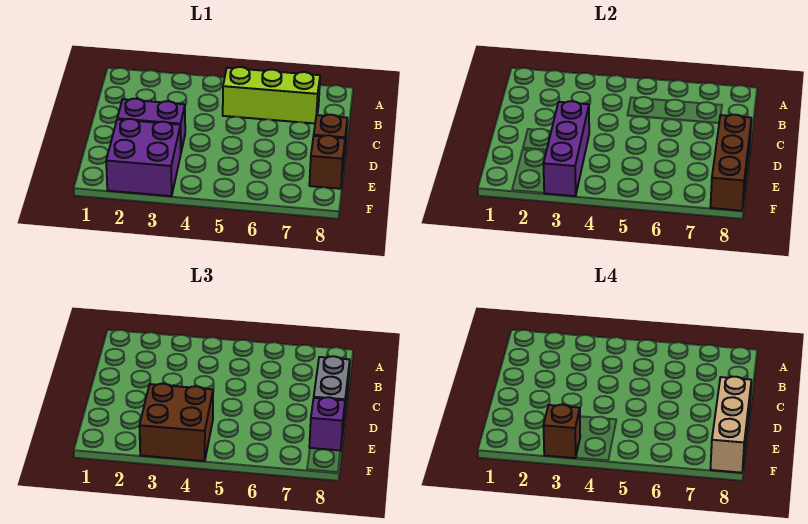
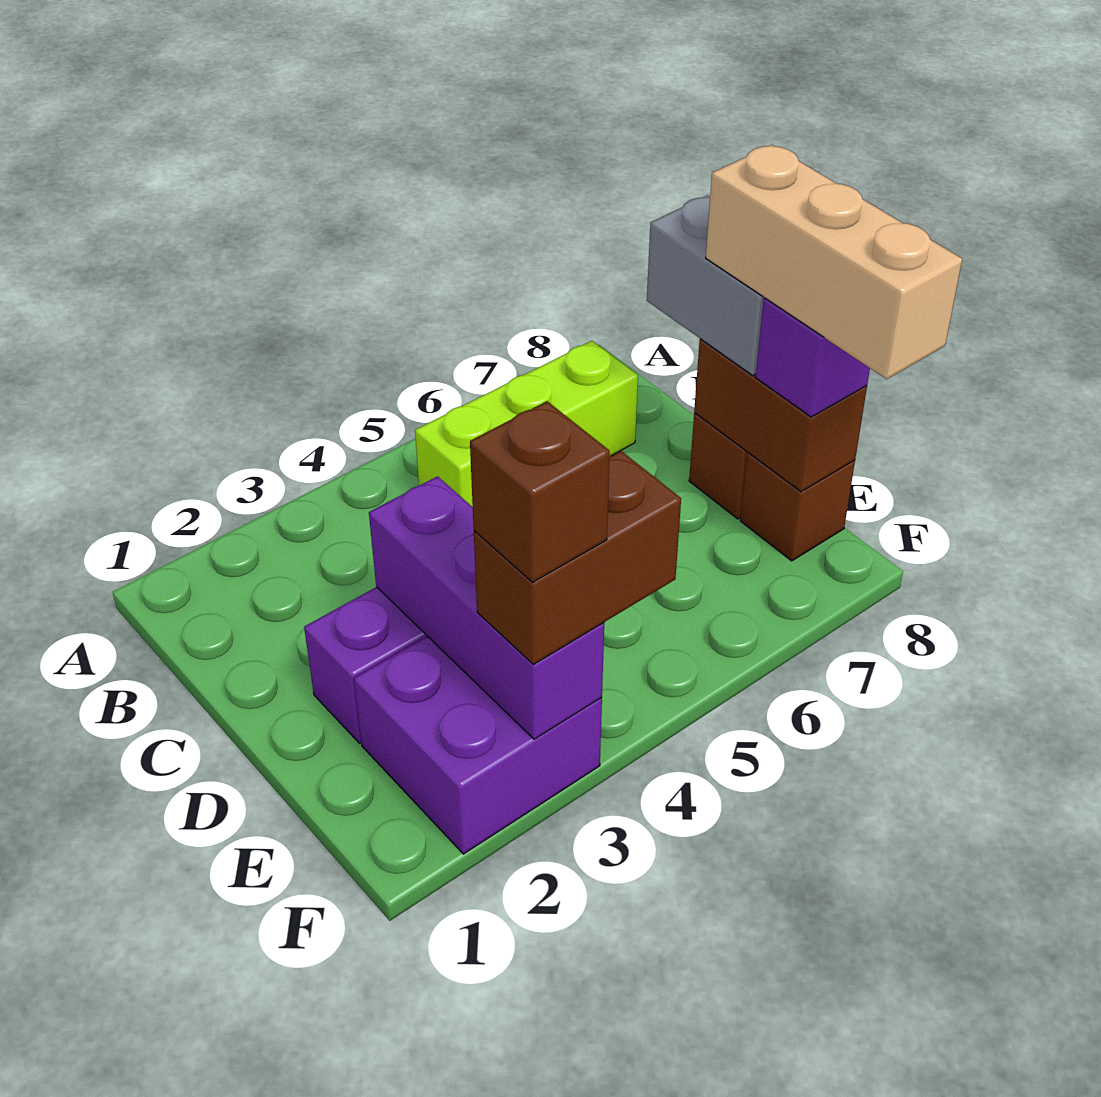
brown 1x3 brick [710,115,751,211] -> brown 1x2 brick [694,339,867,492]
brown 2x2 brick [139,384,213,461] -> brown 1x2 brick [474,451,681,665]

